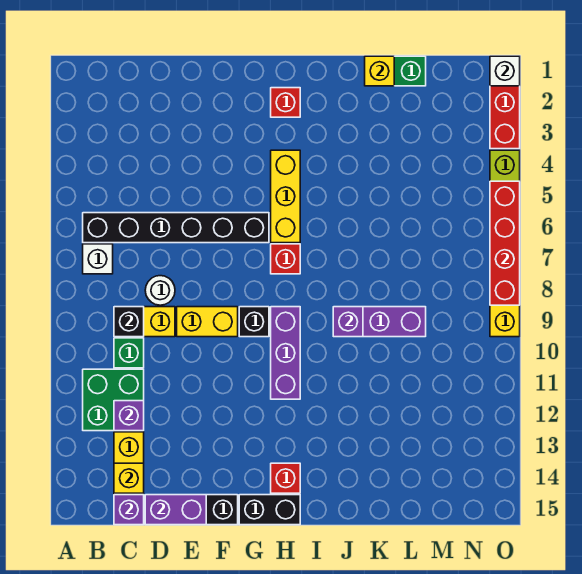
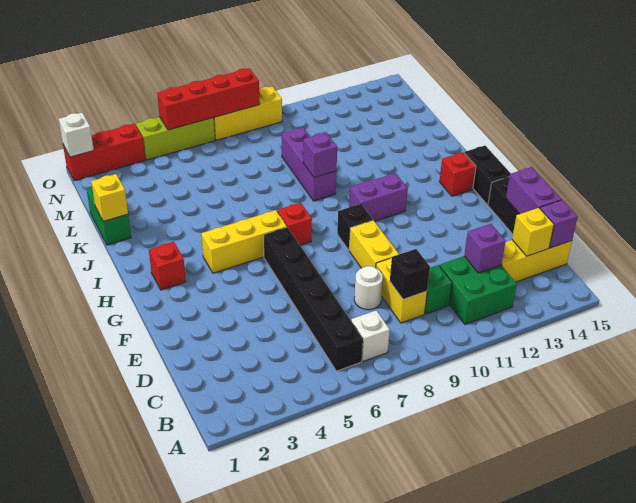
purple 1x3 brick [271,307,300,399] -> purple 1x2 brick [349,173,408,221]

